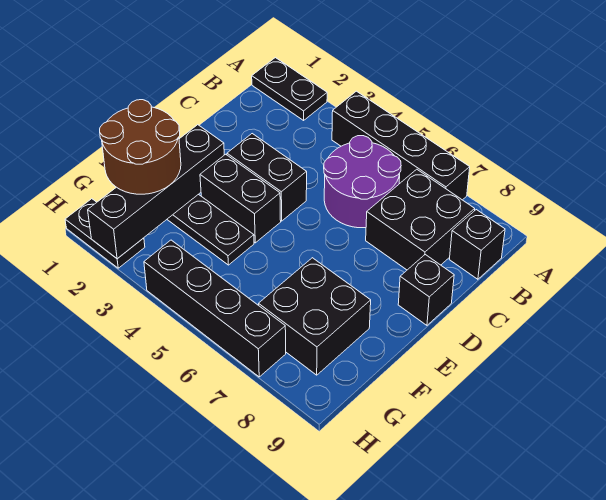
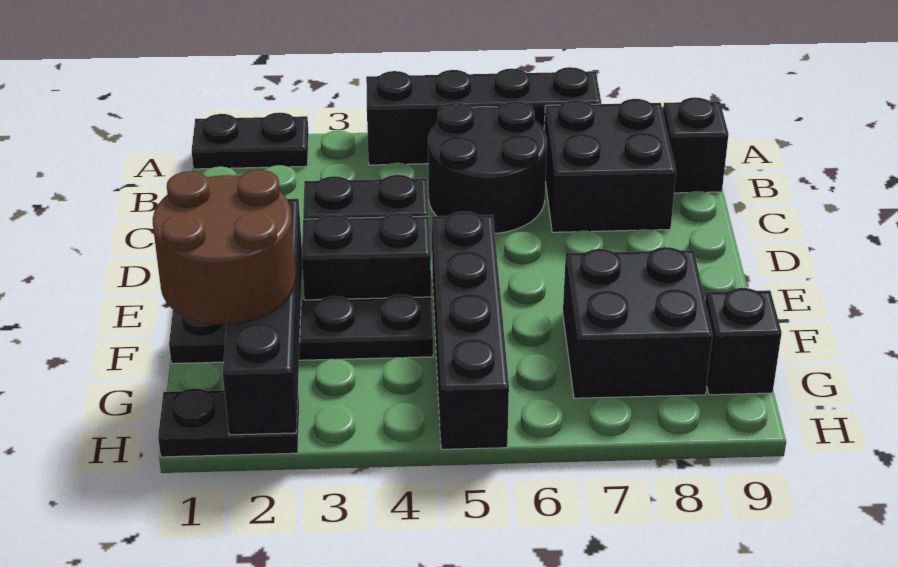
purple 2x2 round brick [324,136,401,228] -> black 2x2 round brick [428,101,547,233]
black 1x1 brick [398,255,454,325] -> black 1x1 brick moved to [705,288,782,395]
black 1x4 brick [144,240,286,377] -> black 1x4 brick turned to [432,212,509,449]

